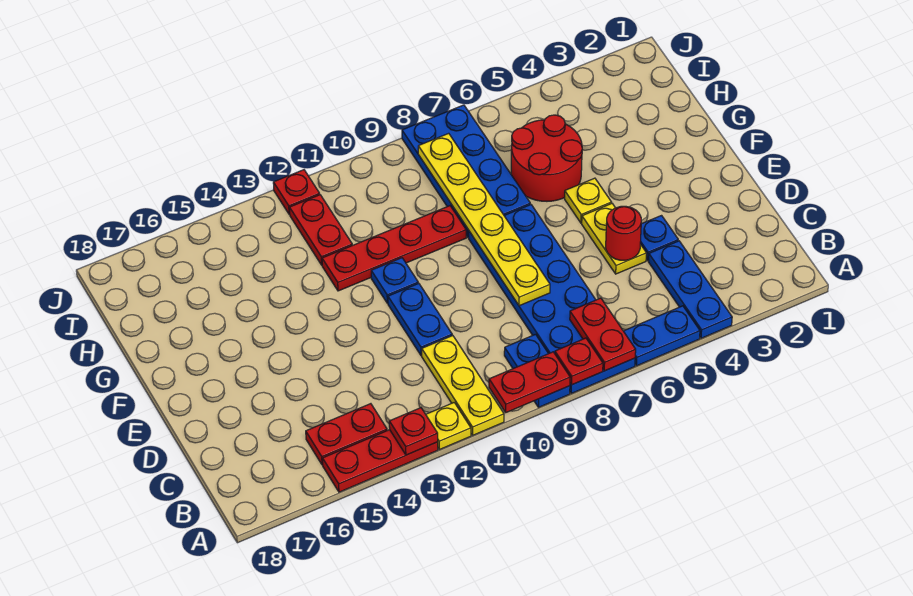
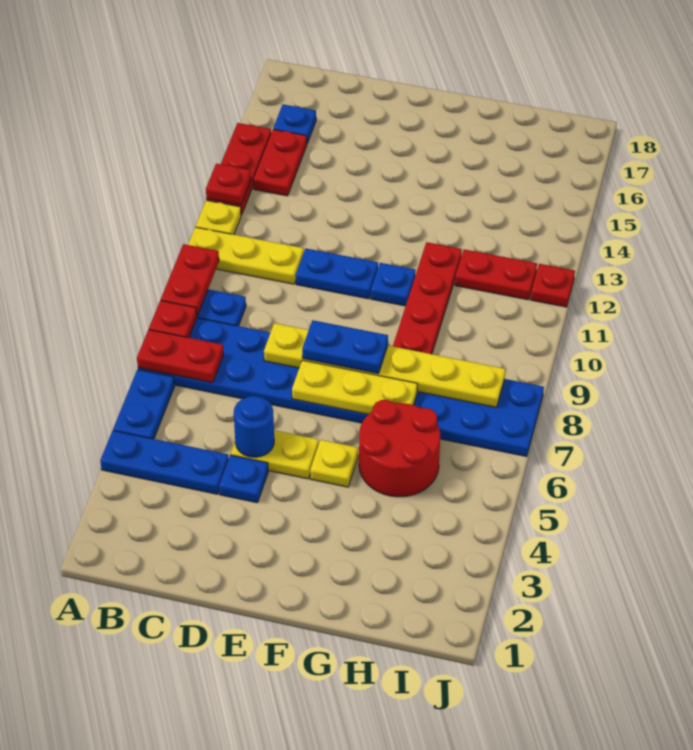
none -> blue 1x1 plate [273,104,316,143]
red 1x1 round brick [606,206,641,260] -> blue 1x1 round brick [234,396,274,457]
none -> yellow 1x3 plate [292,360,417,414]
none -> blue 1x2 plate [302,320,388,374]

